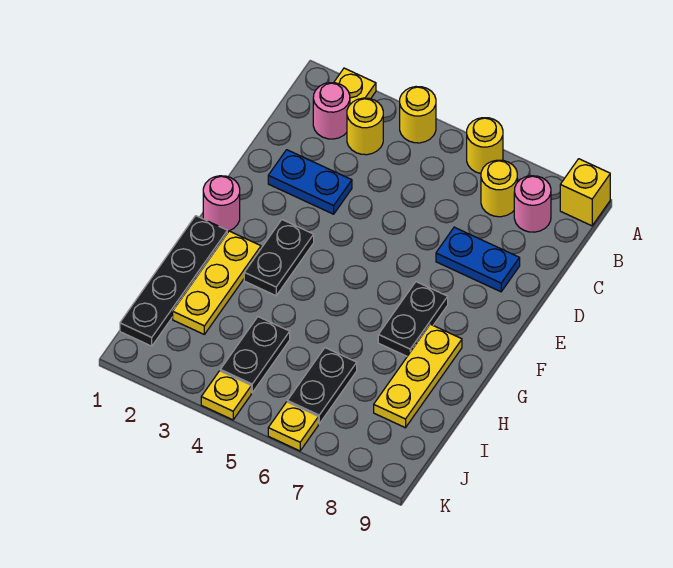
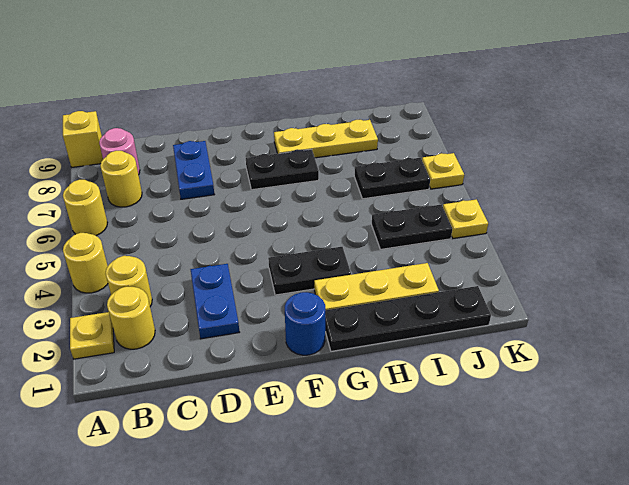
pink 1x1 round brick [313,83,350,139] -> yellow 1x1 round brick [107,287,155,349]
pink 1x1 round brick [203,176,240,231] -> blue 1x1 round brick [285,292,325,355]

